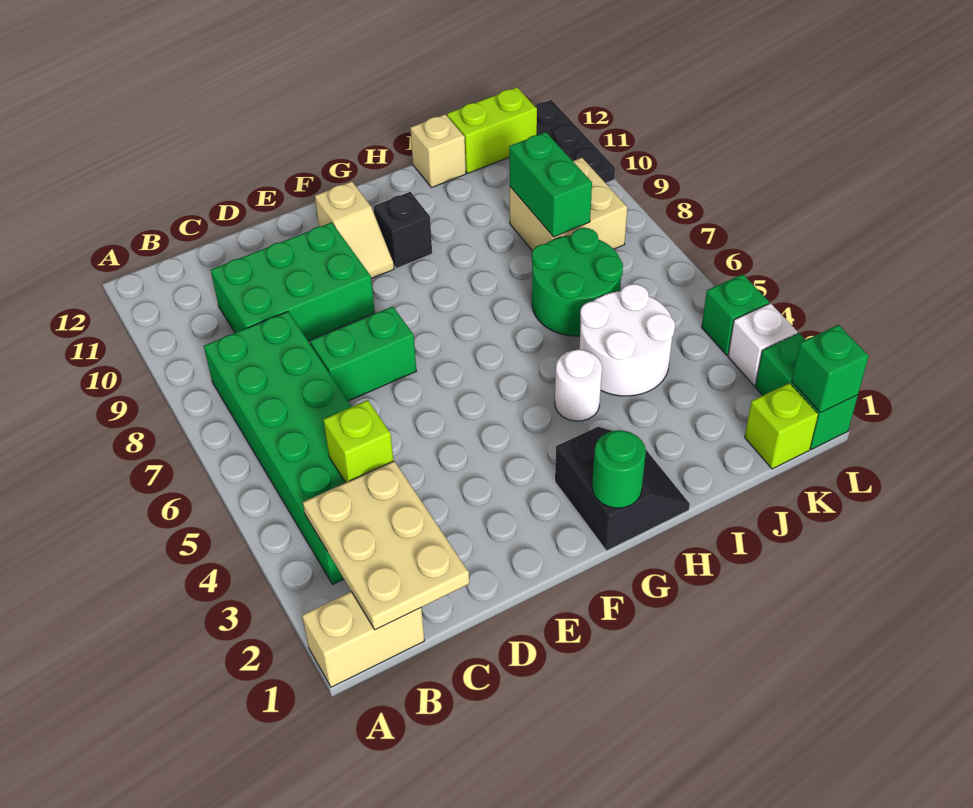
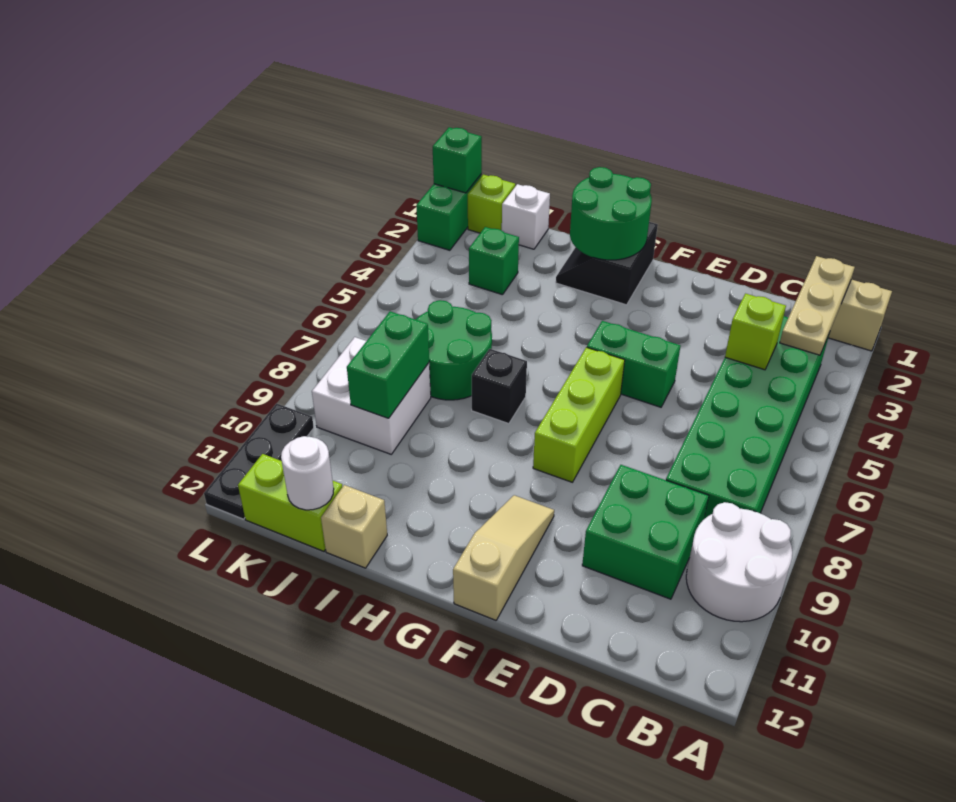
tan 2x3 plate [303,461,469,630] -> tan 1x3 plate [780,256,855,355]
green 2x3 brick [211,222,375,341] -> green 2x2 brick [582,465,709,599]
green 1x2 brick [310,306,416,401] -> green 1x2 brick moved to [587,321,680,407]
none -> lime 1x3 brick [533,347,625,482]
tan 1x2 slope [315,181,394,279] -> tan 1x3 slope [453,495,554,620]
green 1x1 round brick [592,430,646,508] -> green 2x2 round brick [570,167,652,260]
black 1x1 brick [373,192,432,269] -> black 1x1 brick moved to [472,349,527,424]
white 1x1 round brick [555,349,602,421] -> white 1x1 round brick moved to [281,436,334,510]
white 2x2 round brick [579,284,675,396] -> white 2x2 round brick moved to [686,502,792,622]
tan 2x2 brick [510,158,627,251] -> white 2x2 brick [312,337,431,454]
white 1x1 brick [728,303,798,385] -> white 1x1 brick moved to [502,184,550,249]
green 1x1 brick [702,274,769,355] -> green 1x1 brick moved to [469,227,519,295]

